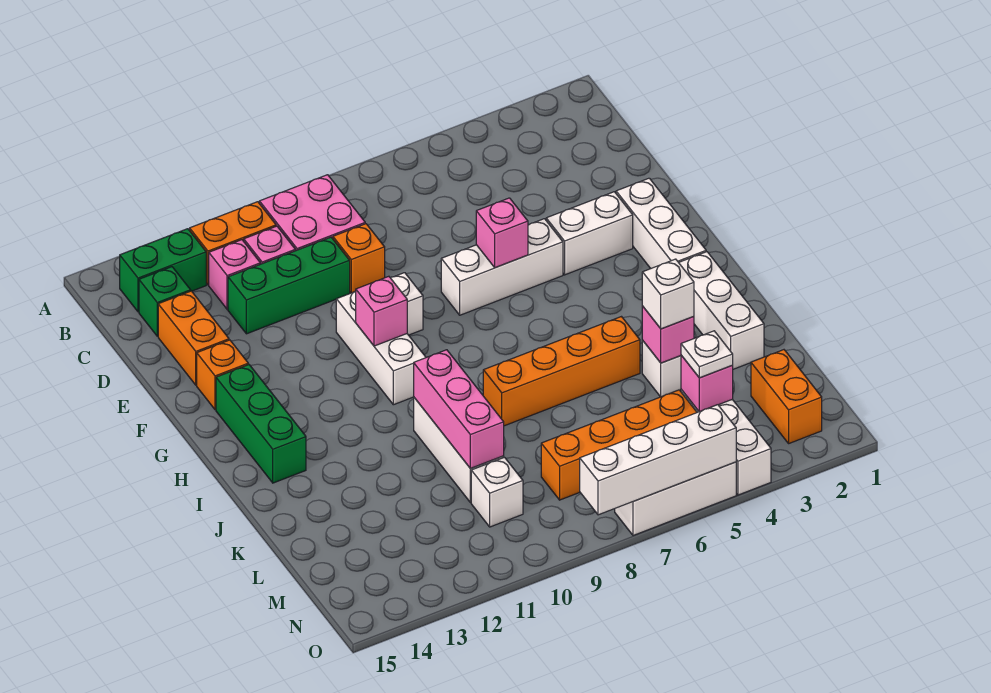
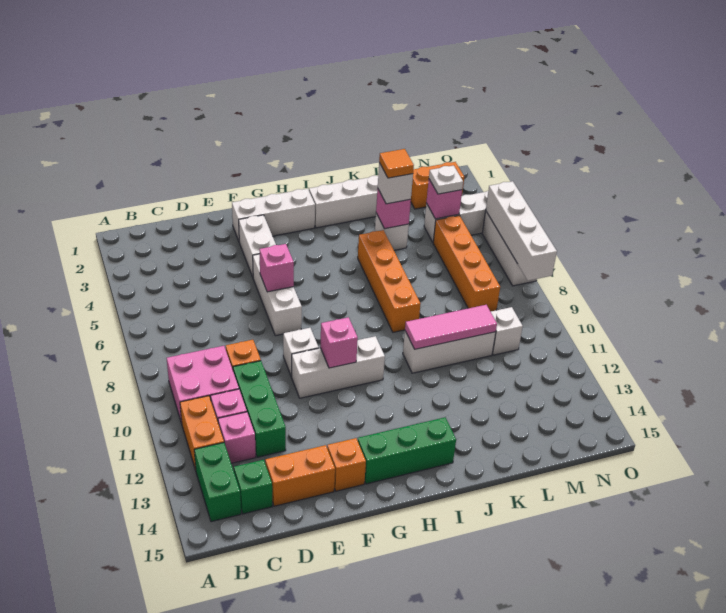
pink 1x3 brick [414,350,504,469] -> pink 1x3 tile [405,305,497,349]
none -> orange 1x1 tile [379,149,414,178]

